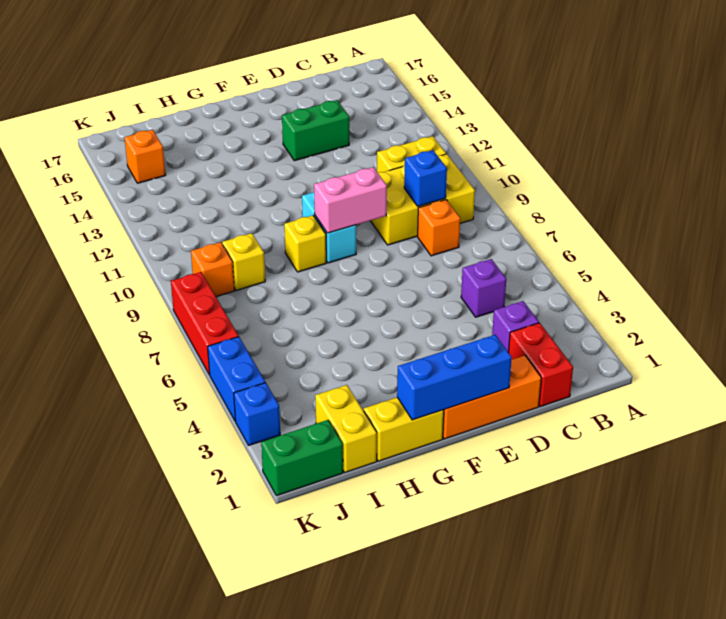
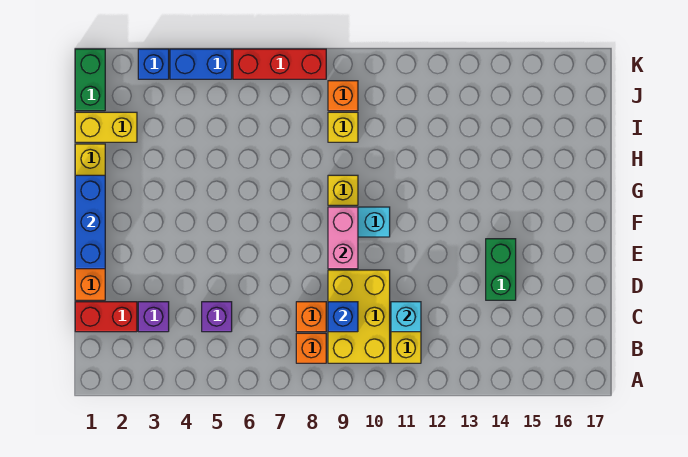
none -> cyan 1x1 brick [391,302,421,332]
orange 1x1 brick [124,130,166,183] -> orange 1x1 brick moved to [296,333,326,363]

